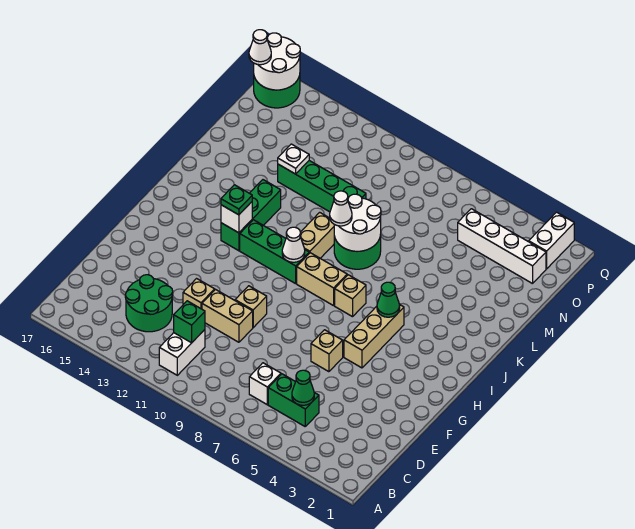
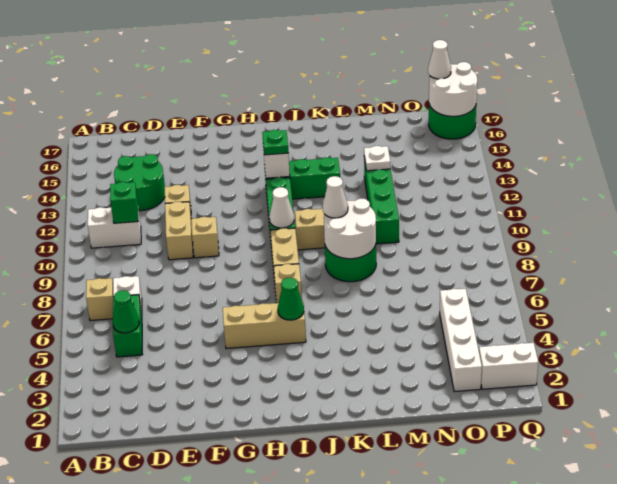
tan 1x1 brick [311,330,343,372] -> tan 1x1 brick moved to [86,278,113,321]

